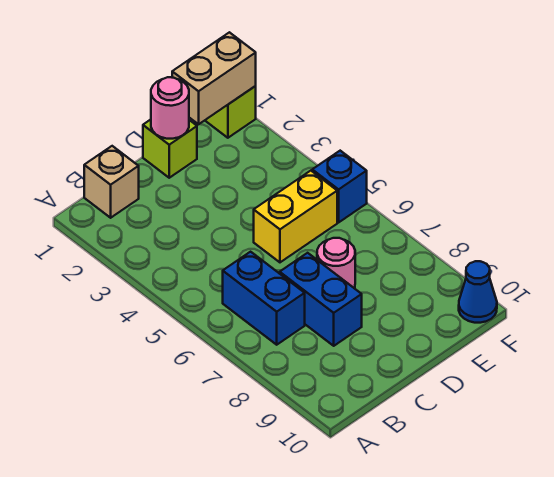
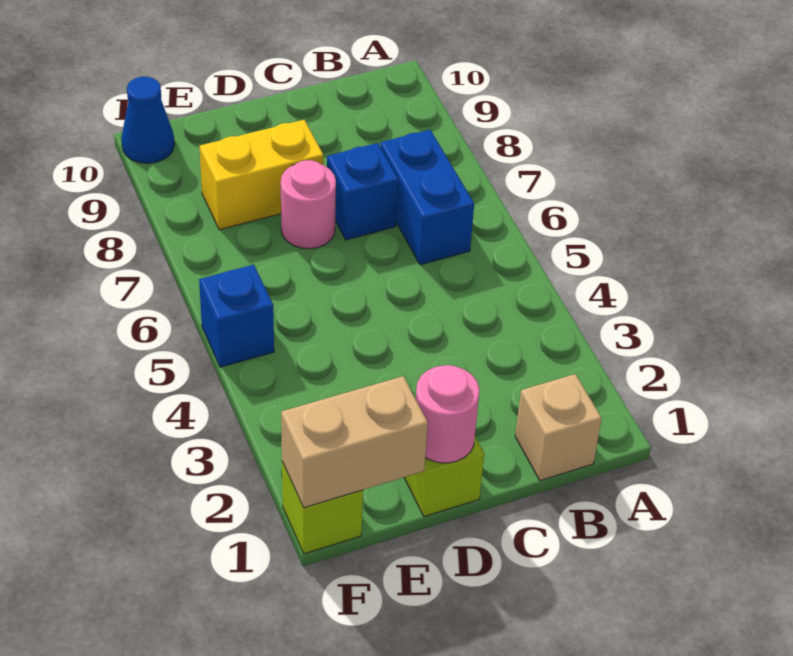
blue 1x2 brick [280,253,362,346] -> blue 1x1 brick [327,143,398,240]
yellow 1x2 brick [254,171,337,262] -> yellow 1x2 brick moved to [199,120,323,230]

